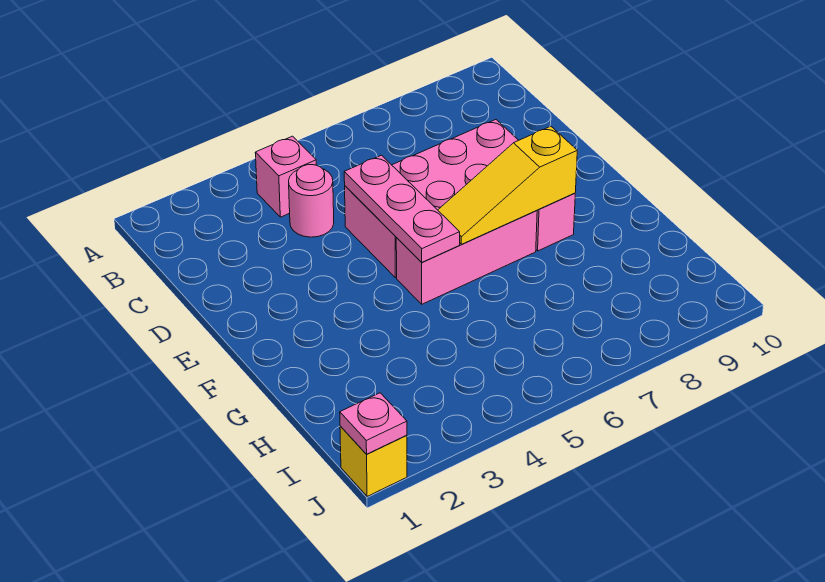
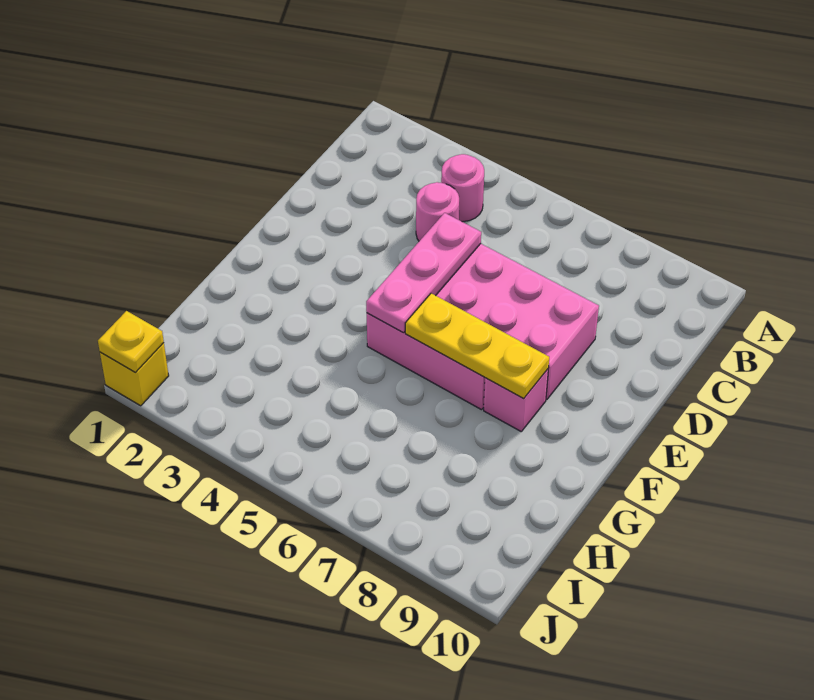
pink 1x1 brick [255,136,316,217] -> pink 1x1 round brick [441,154,484,222]
yellow 1x3 slope [438,126,577,244] -> yellow 1x3 plate [405,293,549,399]
pink 1x1 plate [340,393,407,454] -> yellow 1x1 plate [98,311,164,373]

